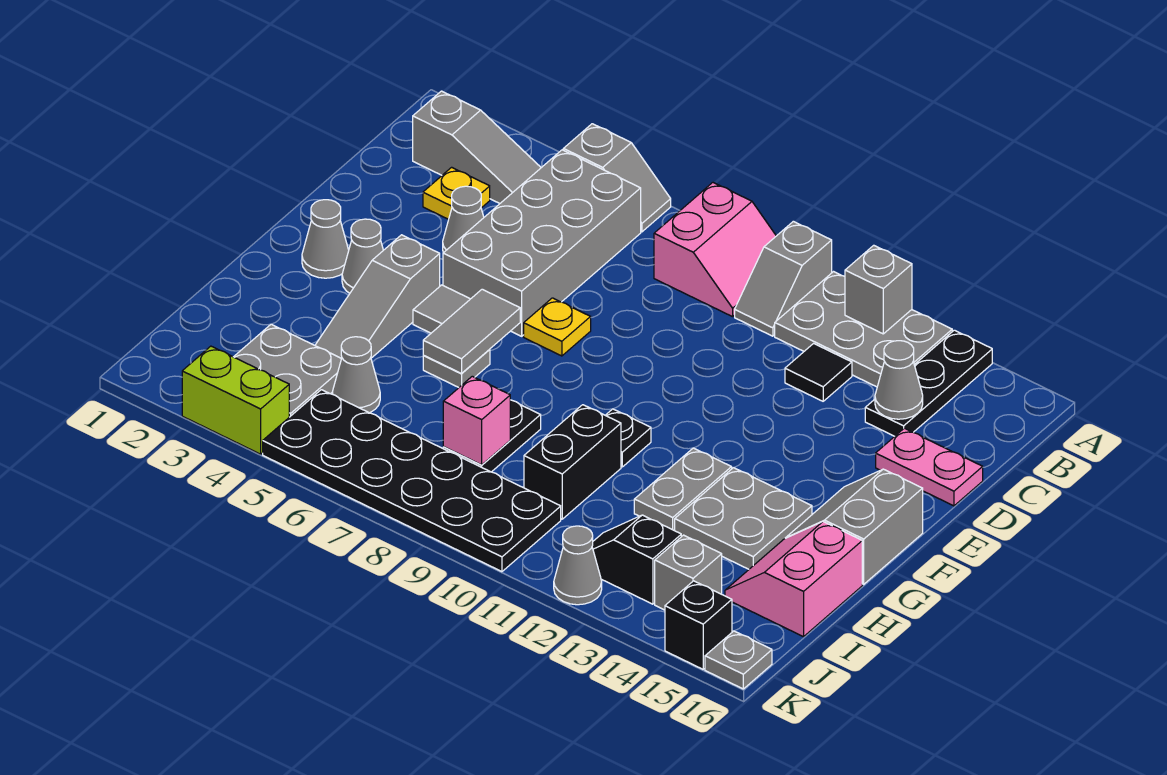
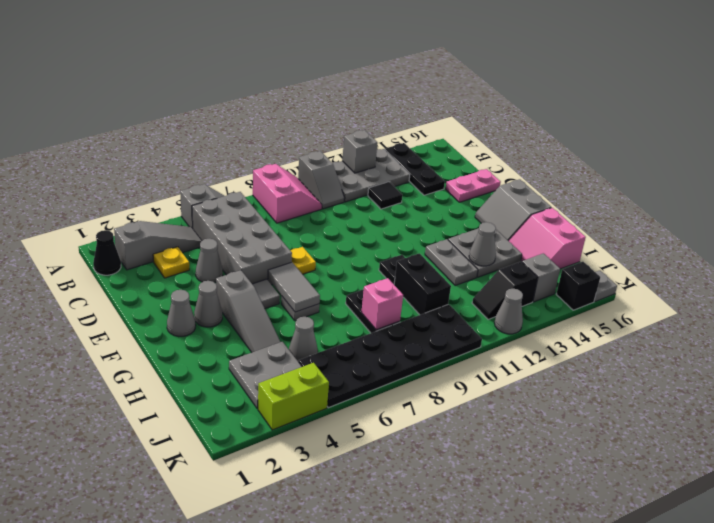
none -> black 1x1 cone [93,230,121,275]
grey 1x1 cone [875,341,923,419] -> grey 1x1 cone moved to [469,222,496,266]

